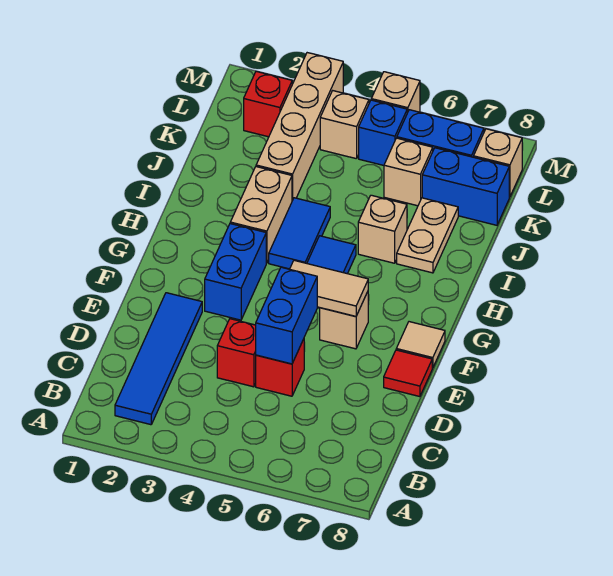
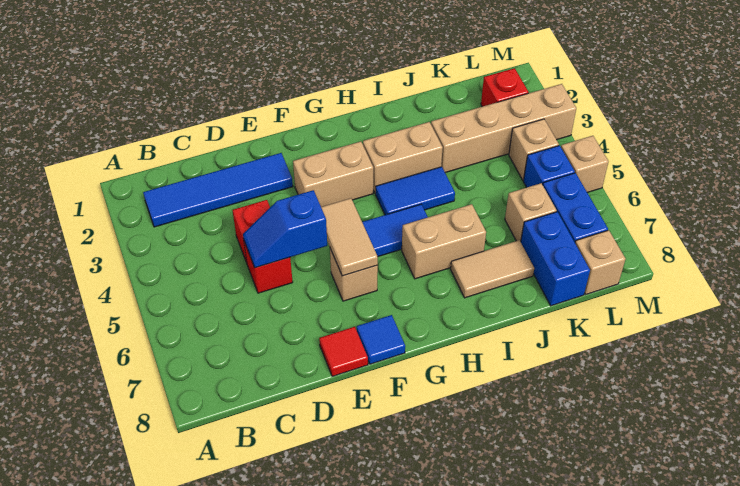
blue 1x2 brick [256,267,317,364] -> blue 1x2 slope [243,190,327,268]
blue 1x2 brick [205,224,266,320] -> tan 1x2 brick [293,142,373,207]
tan 1x1 tile [396,322,445,368] -> blue 1x1 tile [357,315,405,364]
tan 1x1 brick [358,195,407,263] -> tan 1x2 brick [402,204,486,279]
tan 1x2 plate [397,198,458,273] -> tan 1x2 tile [451,240,534,298]

